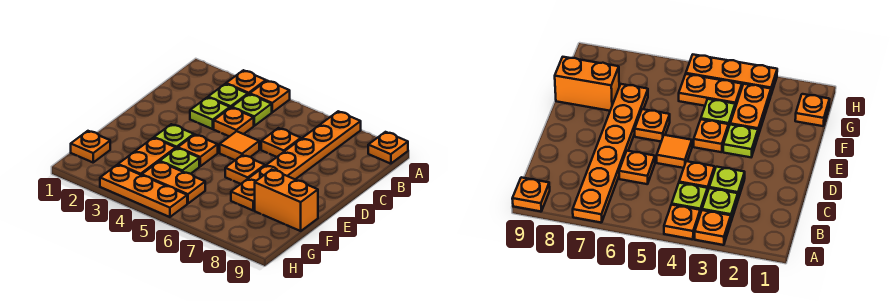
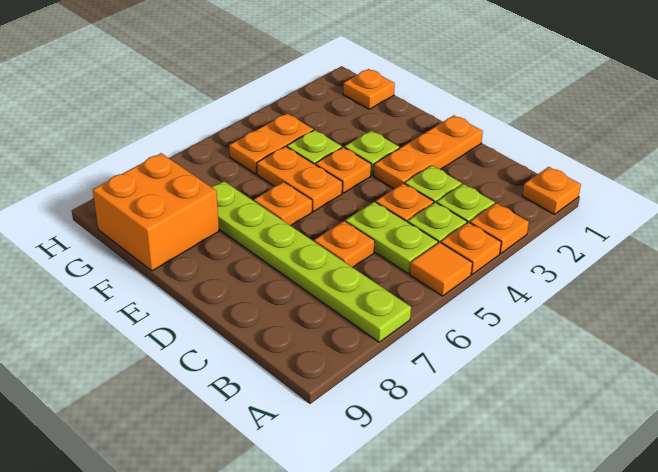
orange 1x6 plate [231,111,361,210] -> lime 1x6 plate [212,181,411,342]
orange 1x1 plate [368,132,408,164] -> orange 1x1 plate moved to [522,167,581,214]
none -> lime 1x2 plate [346,202,438,274]
orange 1x1 tile [220,131,259,160] -> orange 1x1 tile moved to [410,242,472,296]
orange 1x2 plate [118,138,176,175] -> orange 1x2 plate moved to [257,146,342,212]
orange 1x2 brick [255,170,318,231] -> orange 2x2 brick [93,153,219,271]
orange 1x3 plate [100,165,187,217] -> orange 1x3 plate moved to [374,115,483,189]

